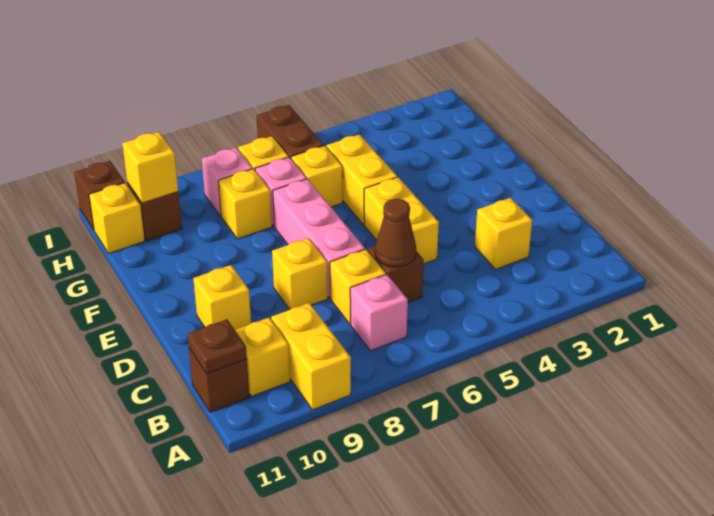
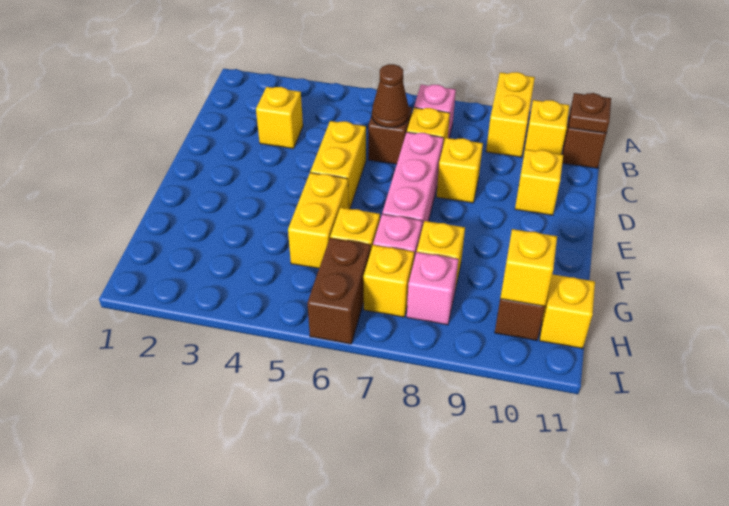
brown 1x1 brick [74,161,125,230] -> none

